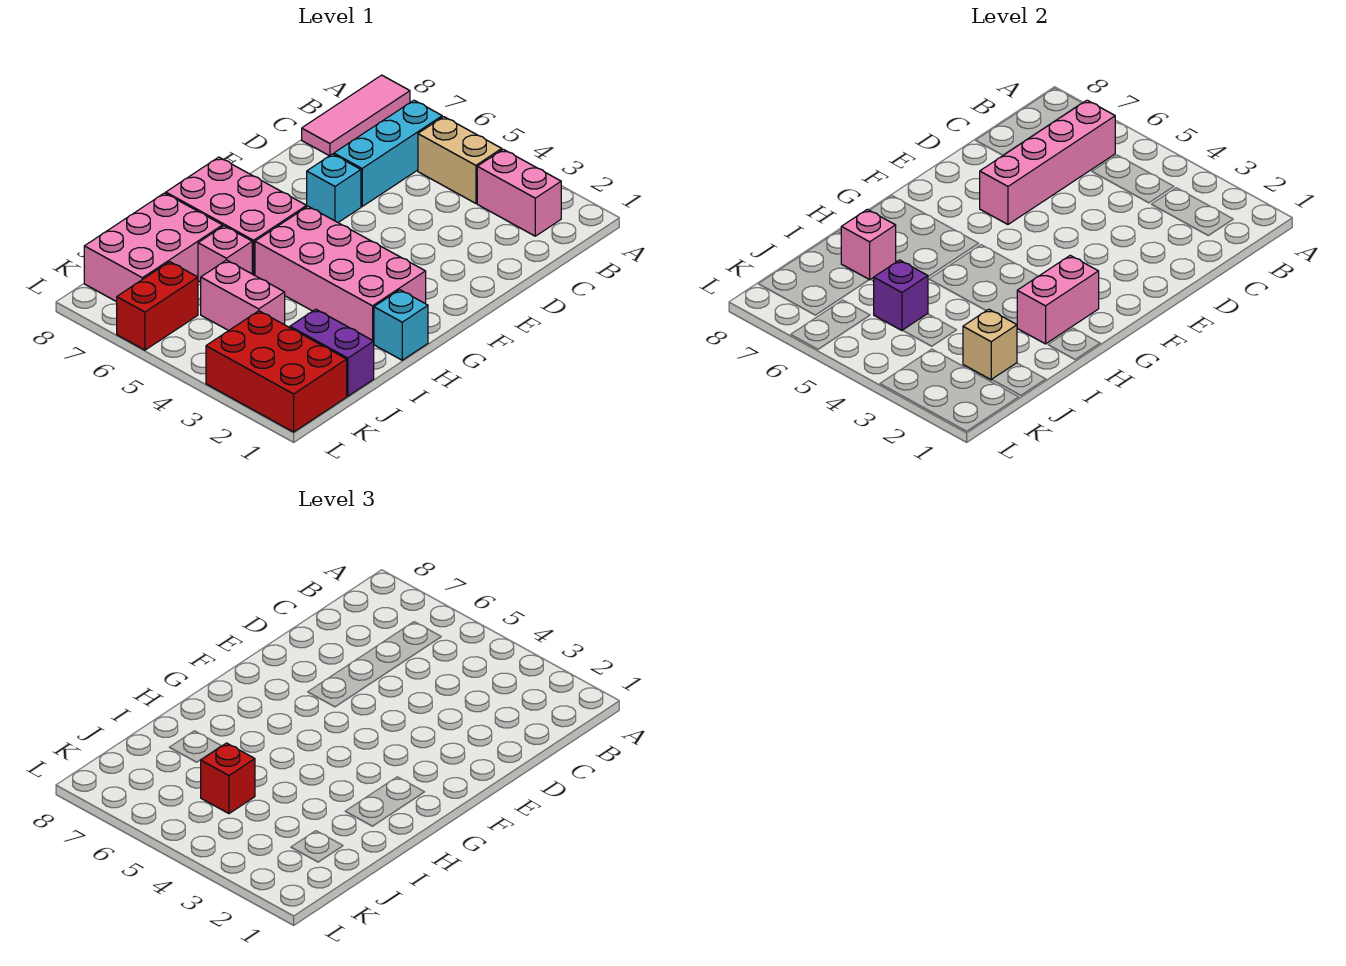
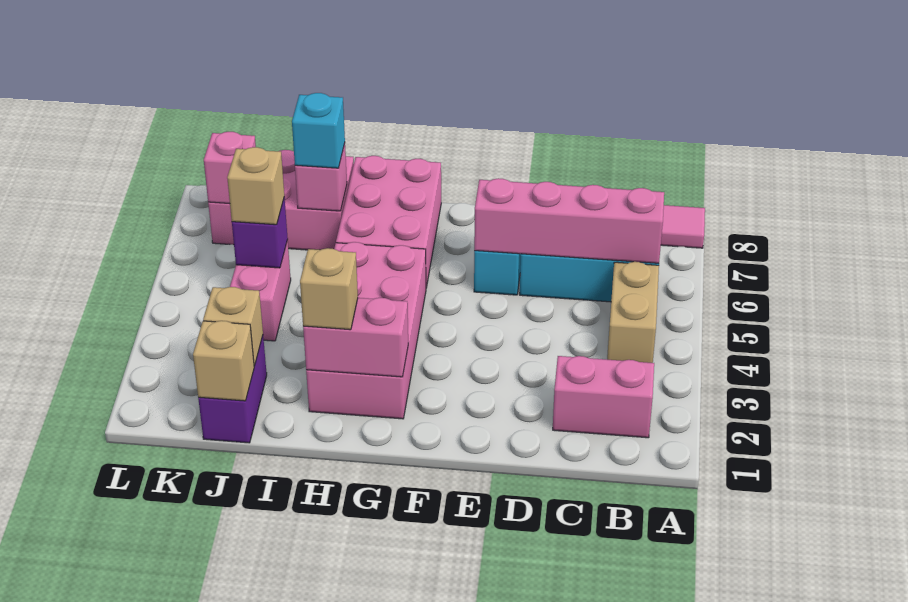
pink 1x2 brick [477,149,561,236] -> pink 1x2 brick turned to [553,356,654,438]
cyan 1x1 brick [374,290,428,360] -> cyan 1x1 brick moved to [292,93,345,168]
none -> tan 1x1 brick [300,248,358,330]
pink 1x1 brick [198,226,252,282] -> pink 1x1 brick moved to [204,132,256,204]
none -> tan 1x1 brick [193,321,254,401]
red 1x1 brick [201,743,255,814] -> tan 1x1 brick [227,147,284,225]
red 2x3 brick [206,311,347,432] -> none
red 1x2 brick [117,262,198,350] -> none

